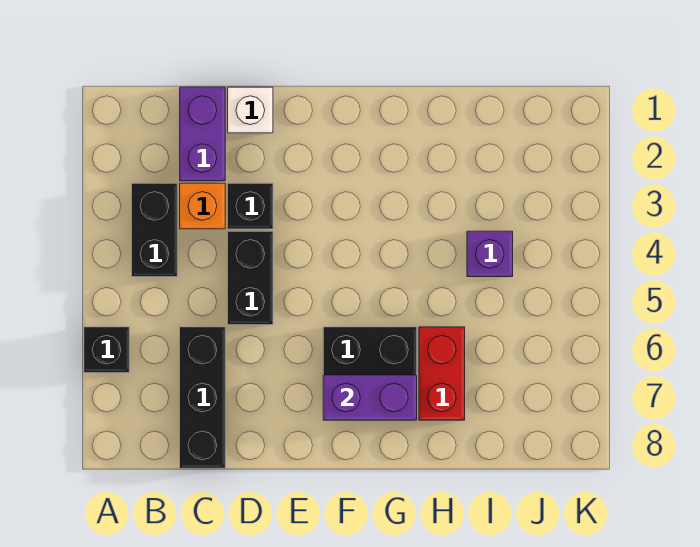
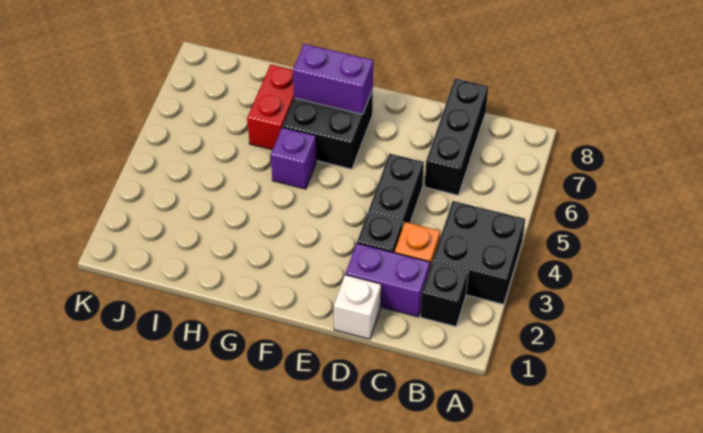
black 1x1 brick [84,327,129,373] -> black 1x1 brick moved to [420,262,468,327]
black 1x2 brick [132,183,177,277] -> black 2x2 brick [433,201,525,305]
purple 1x2 brick [180,87,225,181] -> purple 1x2 brick turned to [346,243,430,317]
purple 1x1 brick [467,231,513,277] -> purple 1x1 brick moved to [271,127,317,189]

